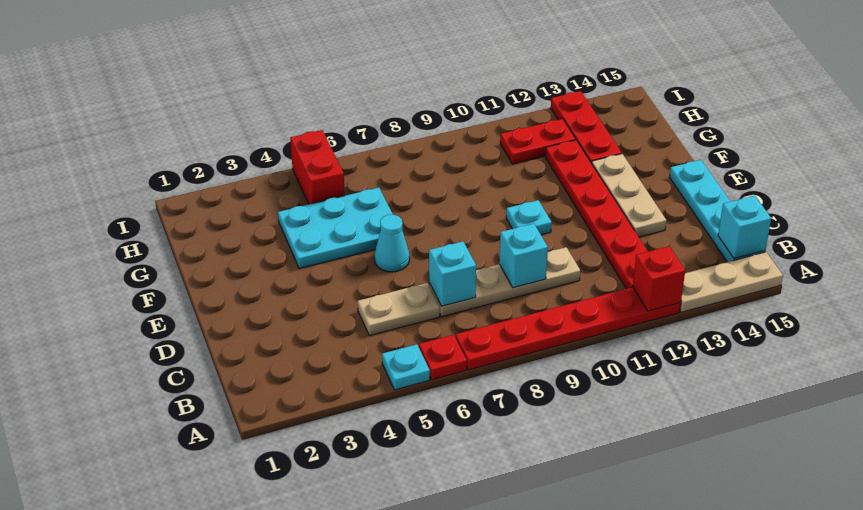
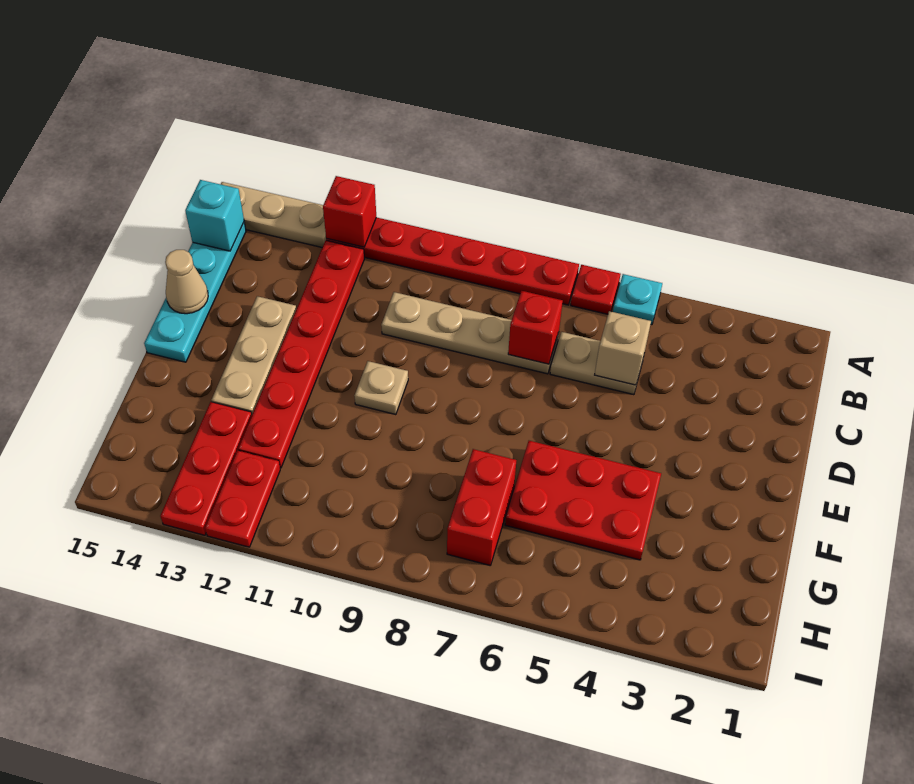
none -> tan 1x1 brick [595,311,651,385]
cyan 1x1 brick [429,241,476,306] -> red 1x1 brick [508,291,563,364]
cyan 1x1 brick [499,224,548,288] -> none
none -> tan 1x1 cone [165,250,208,314]
cyan 1x1 cone [374,215,410,272] -> none
cyan 1x1 plate [506,200,552,235] -> tan 1x1 plate [354,361,408,415]
cyan 2x3 plate [278,188,393,269] -> red 2x3 plate [505,441,661,560]
red 1x2 brick [290,130,345,204] -> red 1x2 brick moved to [447,449,516,565]
red 1x2 plate [500,119,576,164] -> red 1x2 plate turned to [205,450,280,547]

